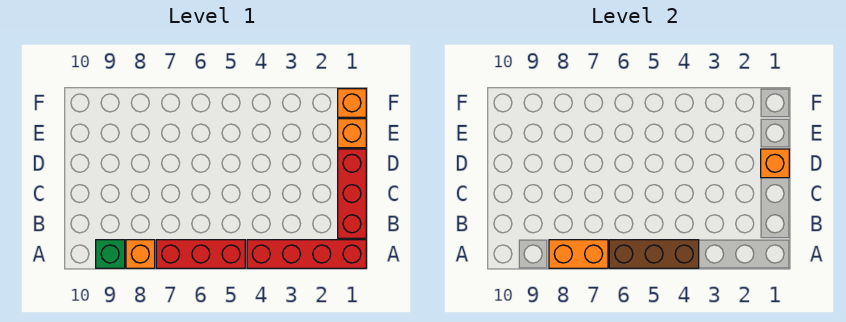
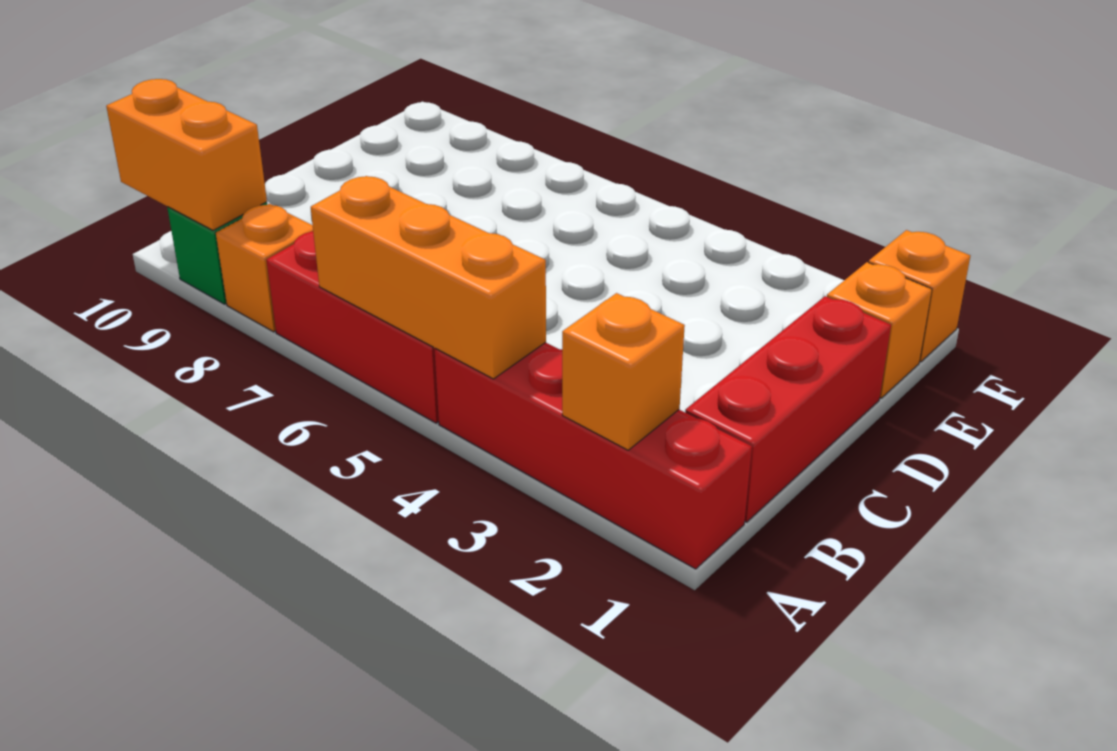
brown 1x3 brick [609,240,699,268] -> orange 1x3 brick [311,176,546,379]
orange 1x2 brick [549,240,608,268] -> orange 1x2 brick moved to [106,79,267,230]
orange 1x1 brick [761,149,789,178] -> orange 1x1 brick moved to [562,293,685,450]

